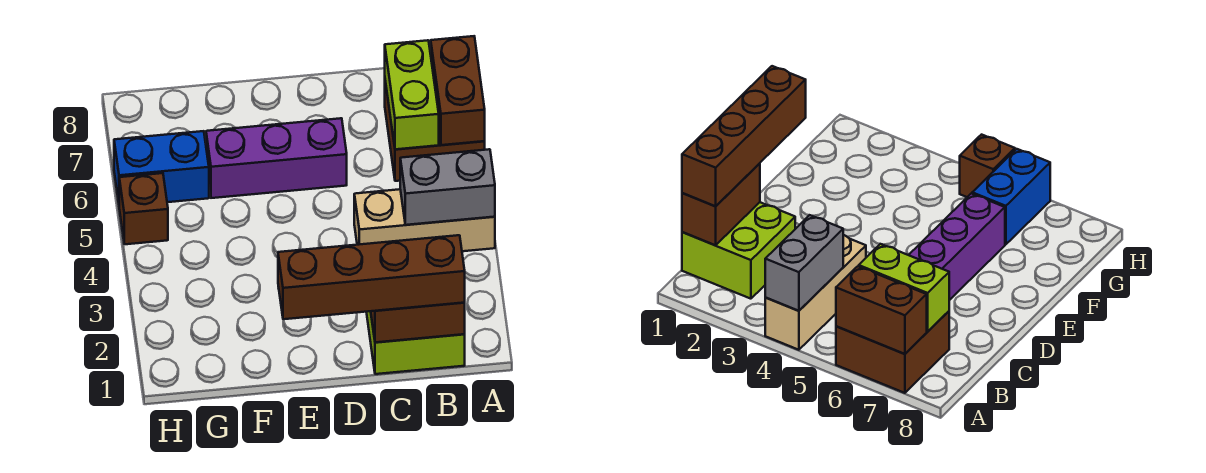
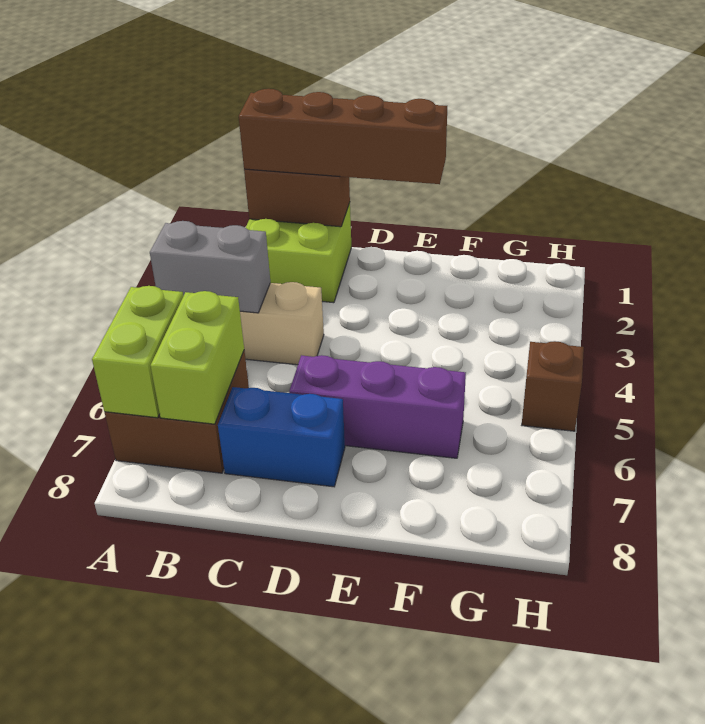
brown 1x2 brick [431,36,485,145] -> lime 1x2 brick [92,286,183,418]
blue 1x2 brick [114,131,209,202] -> blue 1x2 brick moved to [218,387,345,487]

